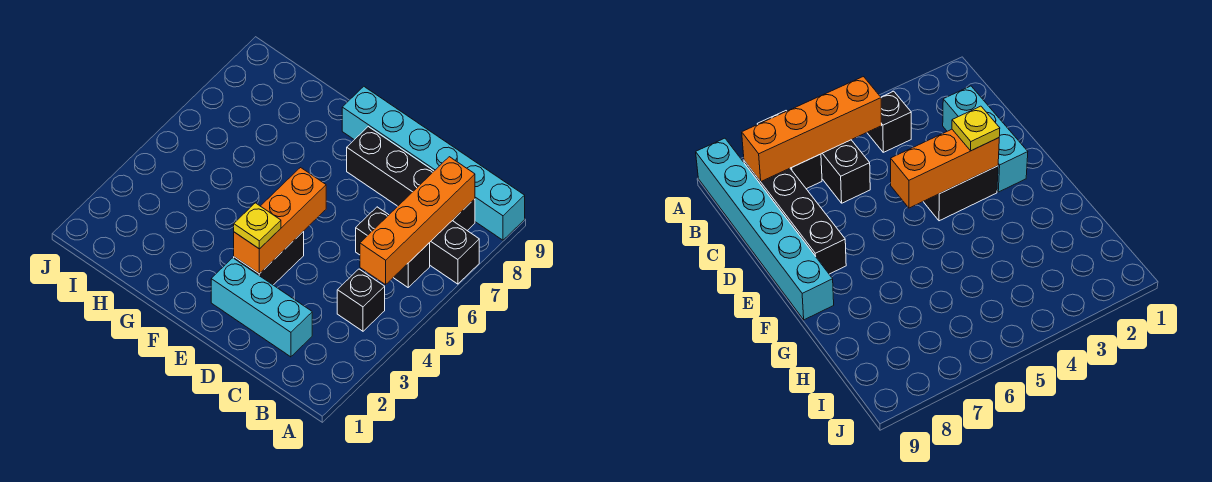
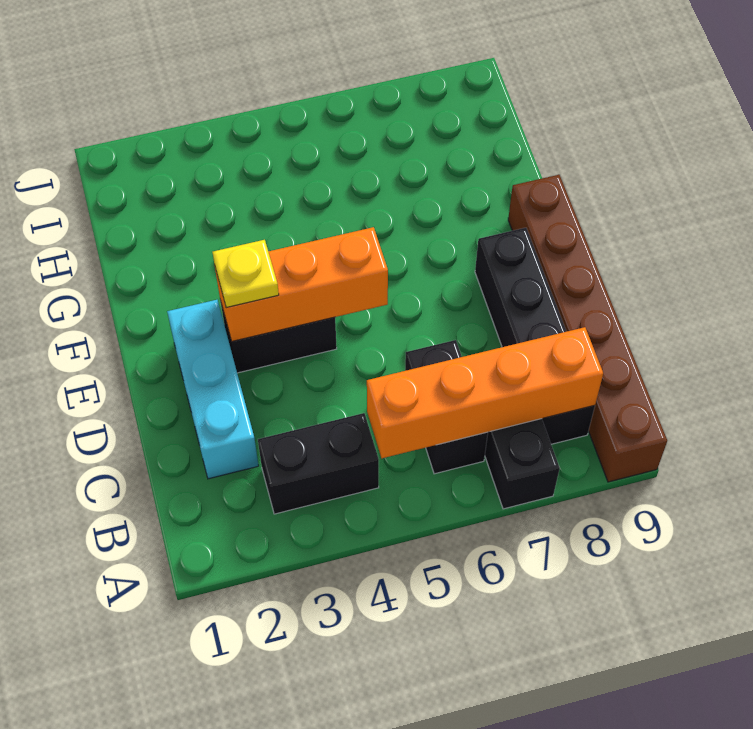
cyan 1x6 brick [342,87,525,240] -> brown 1x6 brick [508,175,667,482]
black 1x1 brick [337,269,385,331] -> black 1x2 brick [258,413,379,514]

